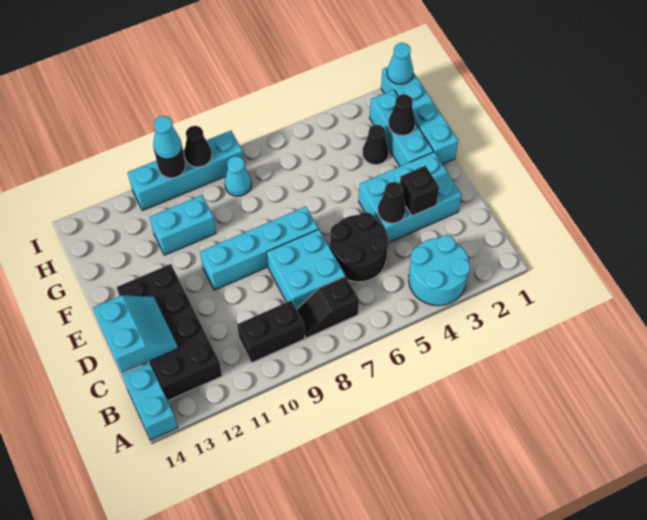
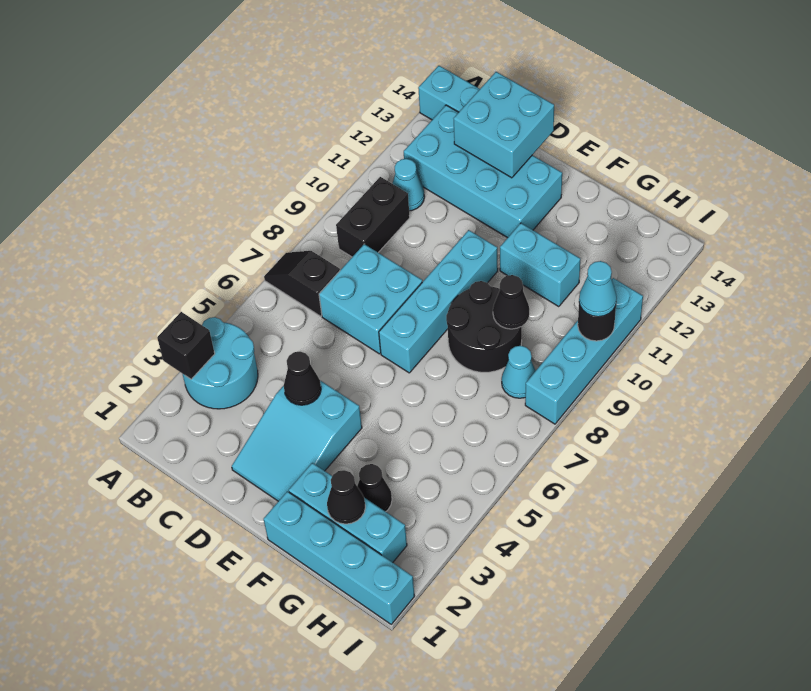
black 1x2 slope [297,276,359,338] -> black 1x2 slope turned to [264,251,340,316]
black 2x4 brick [117,264,222,401] -> cyan 2x4 brick [404,105,562,238]
black 2x2 round brick [330,212,388,282] -> black 2x2 round brick moved to [446,281,522,372]
cyan 2x2 slope [93,295,178,373] -> cyan 2x2 brick [453,72,554,178]
cyan 2x3 brick [359,152,462,243] -> cyan 2x3 slope [232,381,362,501]
black 1x1 brick [400,166,439,216] -> black 1x1 brick moved to [157,312,215,379]
cyan 1x2 brick [150,195,216,255] -> cyan 1x2 brick turned to [500,223,580,307]
cyan 1x1 cone [387,43,413,84] -> cyan 1x1 cone moved to [392,159,425,211]
black 1x1 cone [184,126,212,167] -> black 1x1 cone moved to [493,275,529,329]

